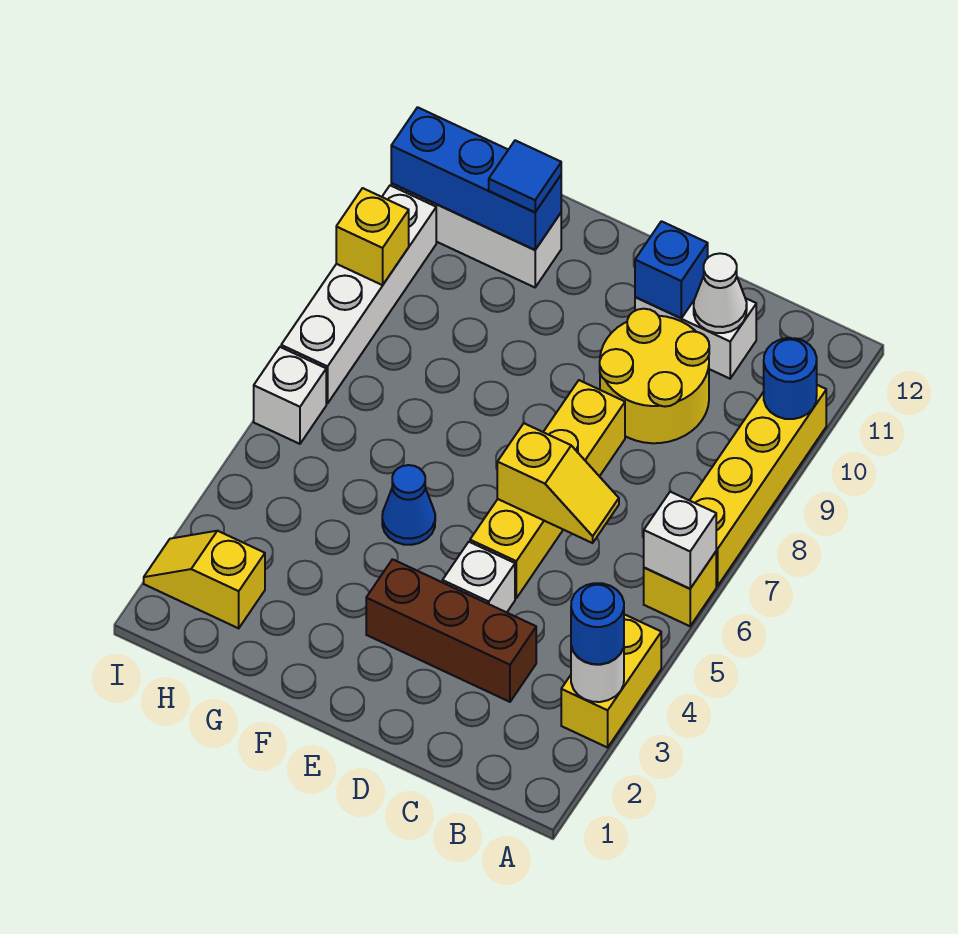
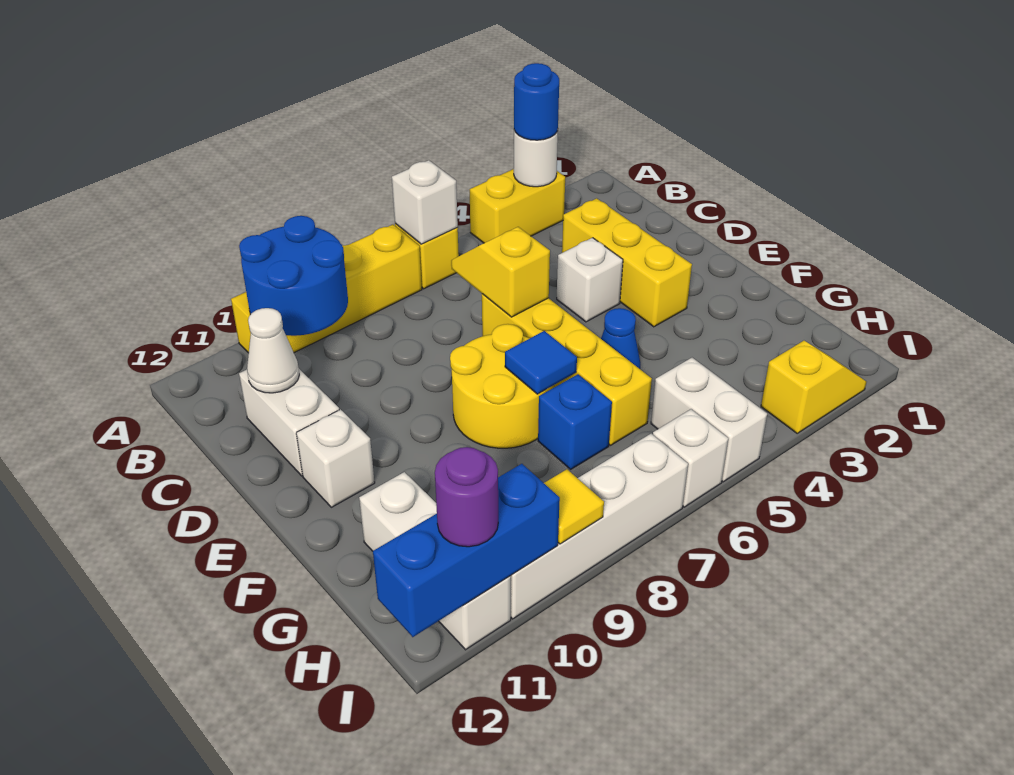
blue 1x1 round brick [764,338,817,419] -> blue 2x2 round brick [239,216,348,336]
brown 1x3 brick [366,559,536,702] -> yellow 1x3 brick [562,198,692,327]
yellow 2x2 round brick [600,309,709,443] -> yellow 2x2 round brick moved to [450,324,554,448]
yellow 1x4 brick [470,380,625,598] -> yellow 1x4 brick turned to [482,294,652,445]
blue 1x1 brick [635,221,708,318] -> blue 1x1 brick moved to [538,374,612,469]
none -> white 1x1 brick [296,409,375,507]
blue 1x3 brick [391,107,561,250] -> blue 1x3 brick turned to [373,464,560,637]
blue 1x1 tile [489,140,561,212] -> blue 1x1 tile moved to [505,331,577,394]
yellow 1x2 slope [144,531,265,628] -> yellow 1x2 slope turned to [761,341,866,433]
none -> white 1x2 brick [651,358,767,482]
yellow 1x1 brick [336,188,409,285] -> yellow 1x1 tile [544,469,604,544]
none -> purple 1x1 round brick [435,447,498,547]

